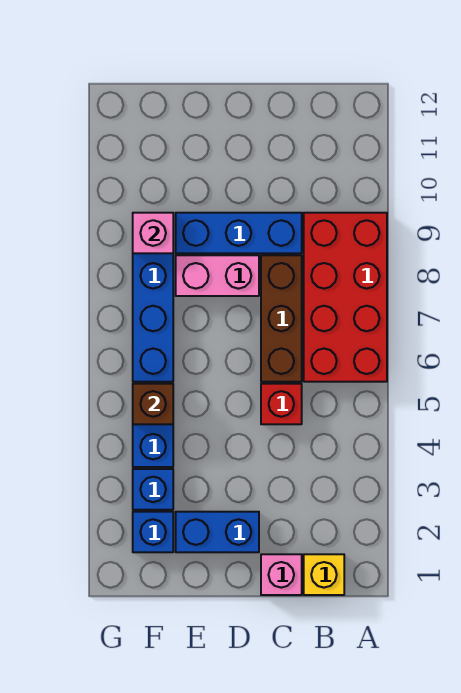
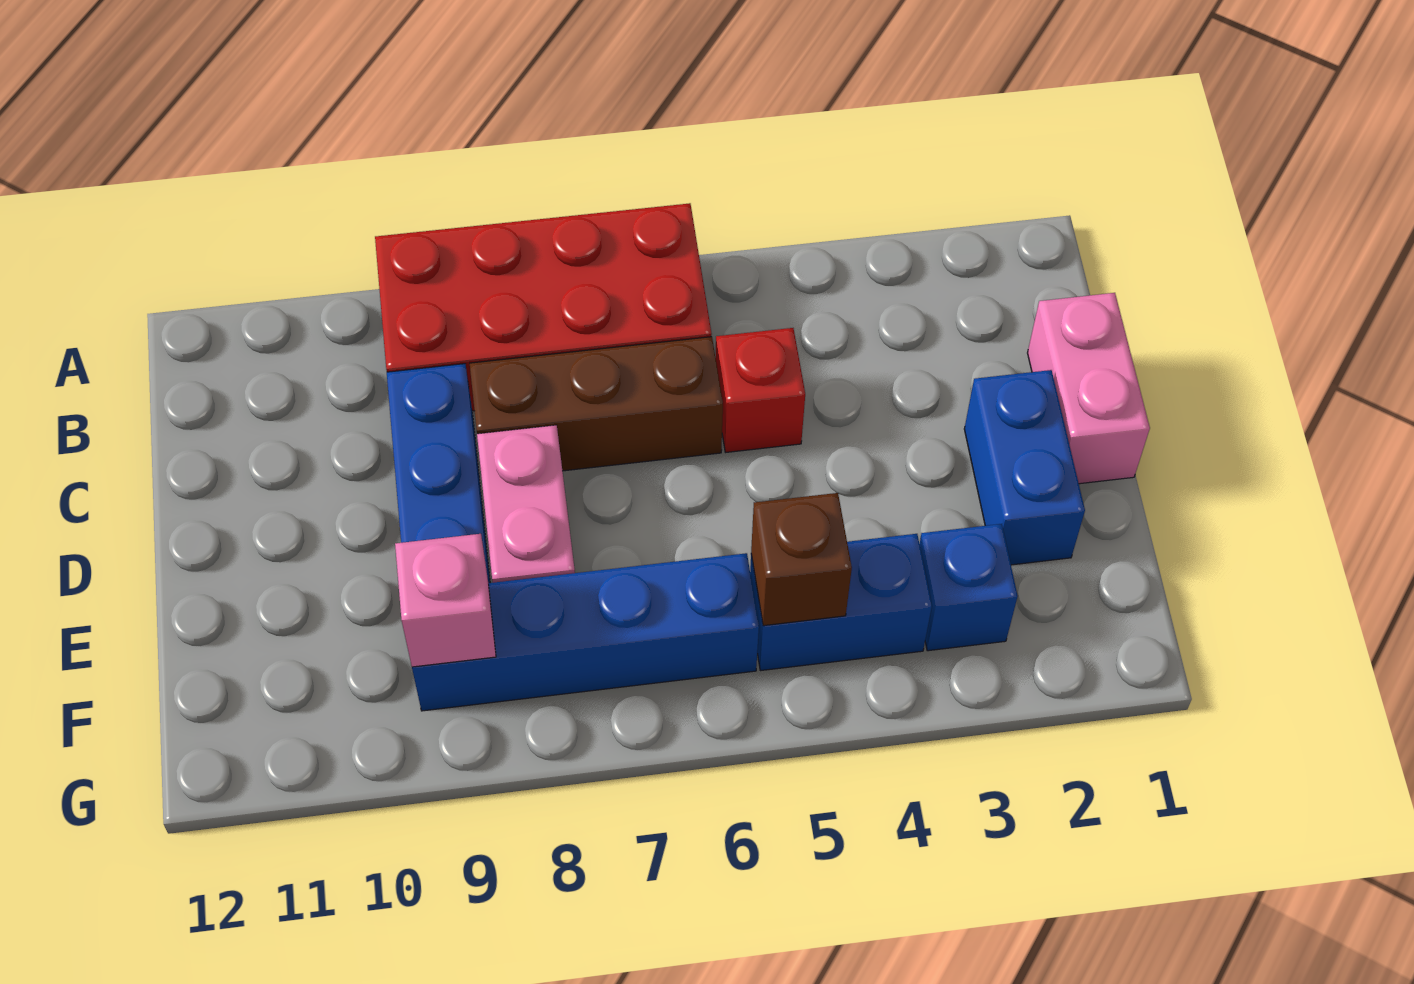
yellow 1x1 brick [304,554,344,595] -> none
pink 1x1 brick [261,554,302,595] -> pink 1x2 brick [1028,293,1150,484]
blue 1x1 brick [133,512,173,552] -> none

